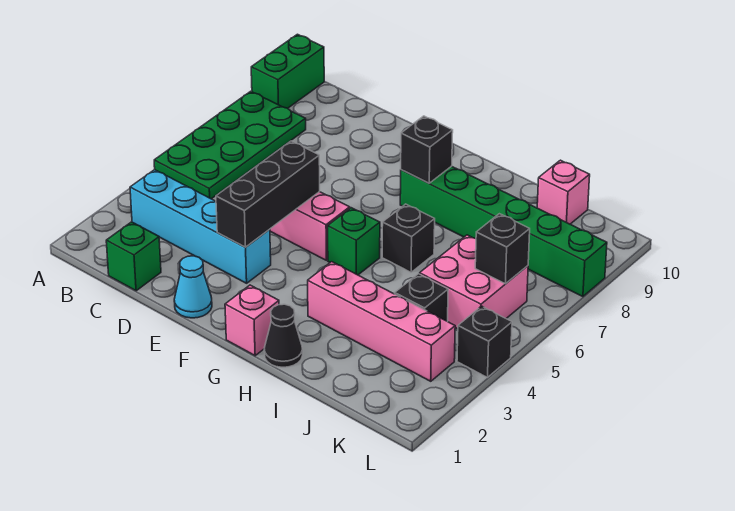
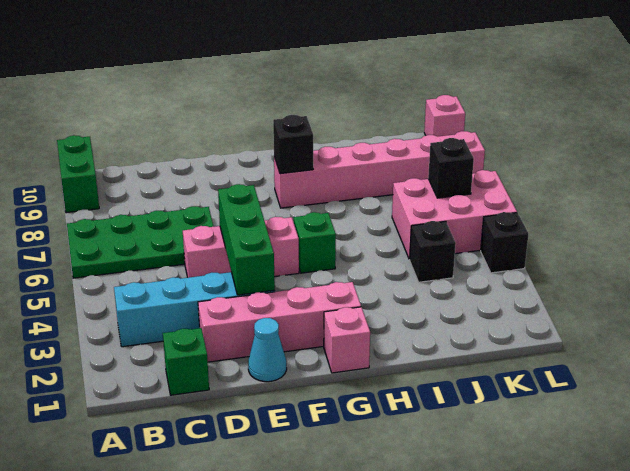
green 2x4 plate [154,91,306,199] -> green 2x4 plate turned to [67,206,214,278]
black 1x3 brick [216,141,320,247] -> green 1x3 brick [218,184,275,295]
green 1x6 brick [400,166,607,297] -> pink 1x6 brick [274,131,485,208]
black 1x1 cone [264,304,303,367] -> none
pink 1x4 brick [308,262,455,381] -> pink 1x4 brick moved to [198,282,361,362]
black 1x1 brick [382,204,435,272] -> none
pink 2x2 brick [420,235,528,329] -> pink 2x3 brick [392,170,517,259]
pink 1x1 brick [537,160,590,224] -> pink 1x1 brick moved to [424,95,465,137]

